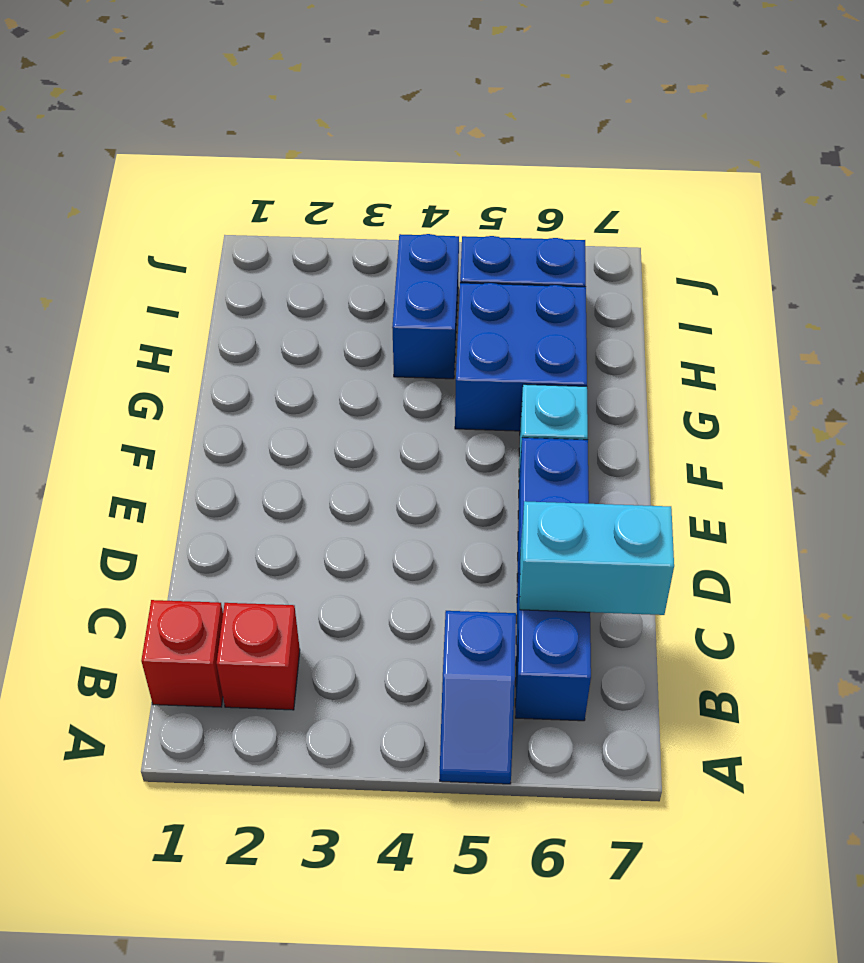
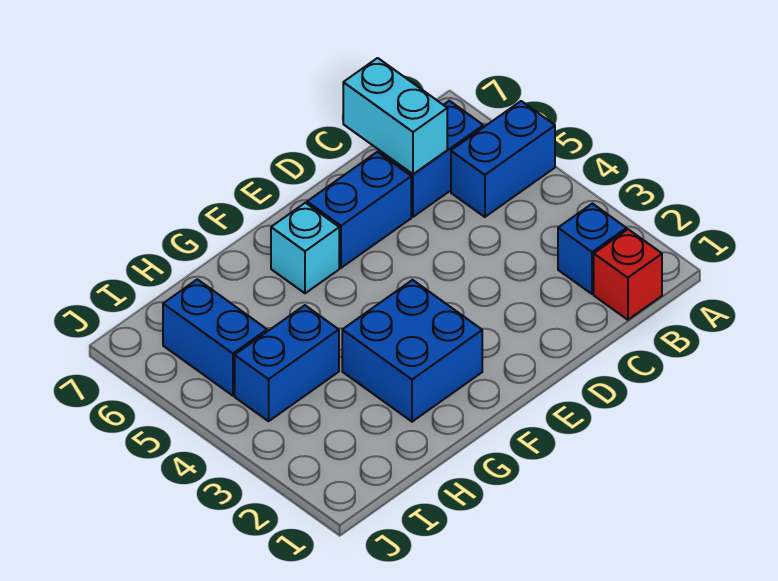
blue 1x2 slope [440,611,516,784] -> blue 1x2 brick [451,101,555,217]
red 1x1 brick [216,603,300,710] -> blue 1x1 brick [558,204,626,294]
blue 2x2 brick [455,283,587,431] -> blue 2x2 brick moved to [342,280,482,422]

